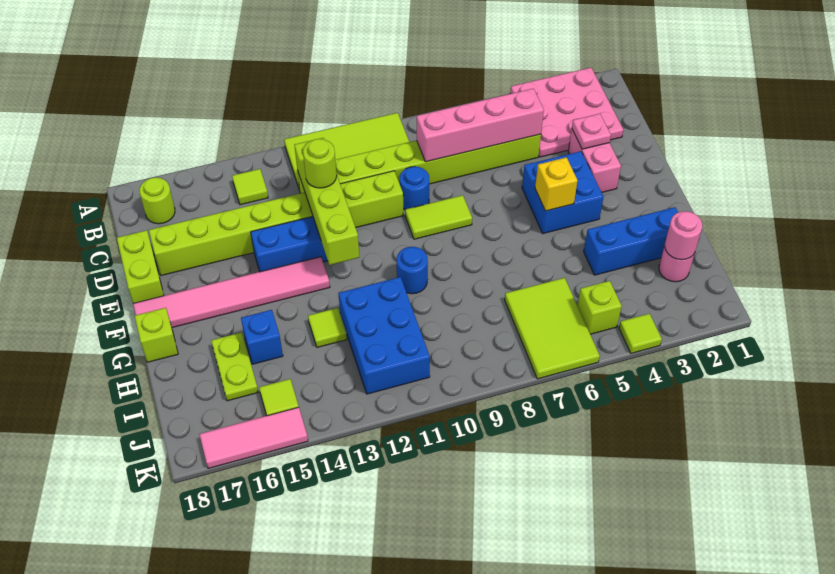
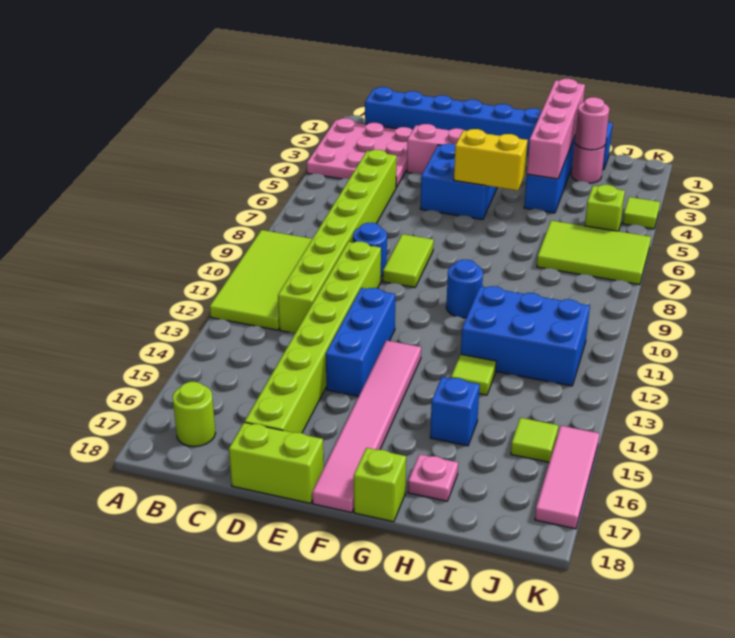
none -> blue 1x8 brick [365,87,613,170]
lime 1x1 tile [232,169,268,205] -> none
pink 1x4 brick [417,89,544,162] -> pink 1x4 brick moved to [527,79,585,179]
lime 1x4 brick [295,138,359,265] -> none
pink 1x1 plate [572,114,611,149] -> pink 1x1 plate moved to [408,454,458,501]
lime 1x1 round brick [303,139,337,188] -> none
yellow 1x1 brick [535,157,578,211] -> yellow 1x2 brick [454,129,528,191]
lime 1x2 plate [211,332,258,401] -> none

